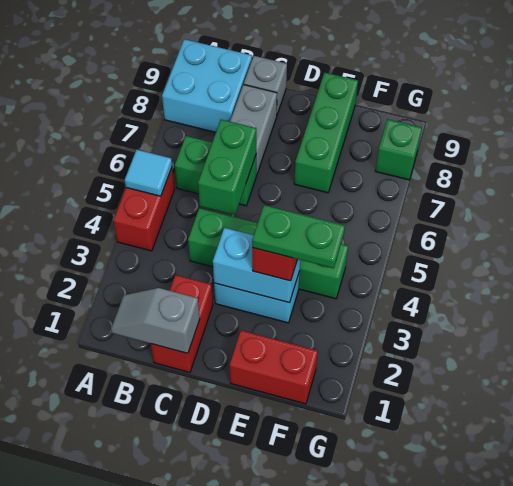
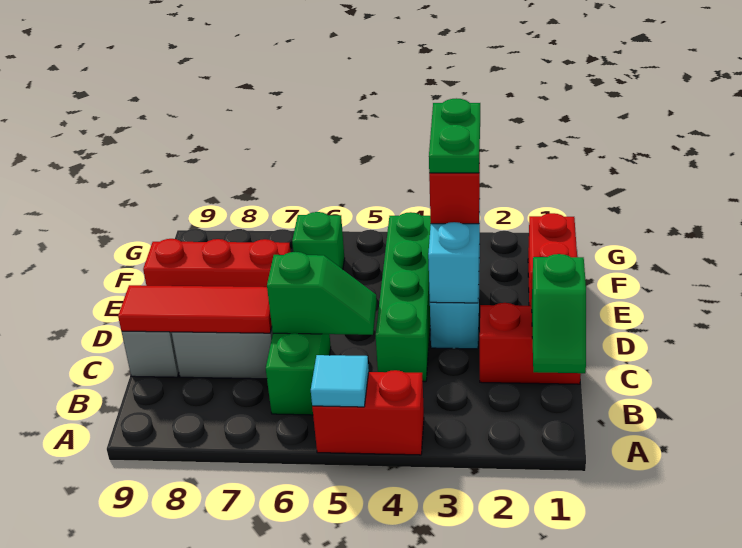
cyan 2x2 brick [162,39,252,132] -> none
grey 1x2 slope [111,288,200,353] -> green 1x2 slope [532,254,586,373]
green 1x2 brick [198,120,256,215] -> green 1x2 slope [267,252,377,335]
none -> red 1x3 tile [118,285,272,333]
green 1x3 brick [294,72,358,193] -> red 1x3 brick [143,239,291,287]
green 1x1 brick [375,119,422,180] -> green 1x1 brick moved to [292,212,345,269]

